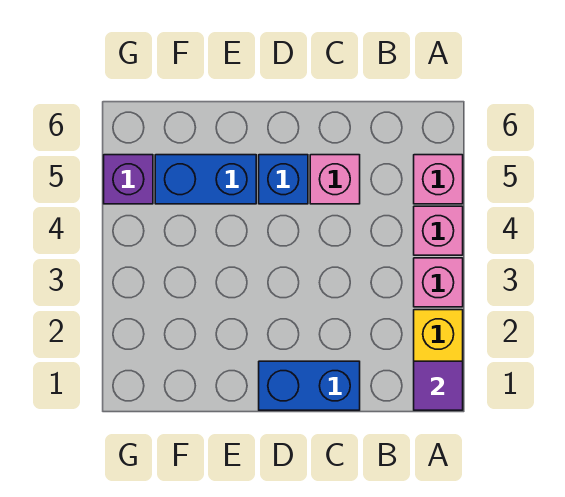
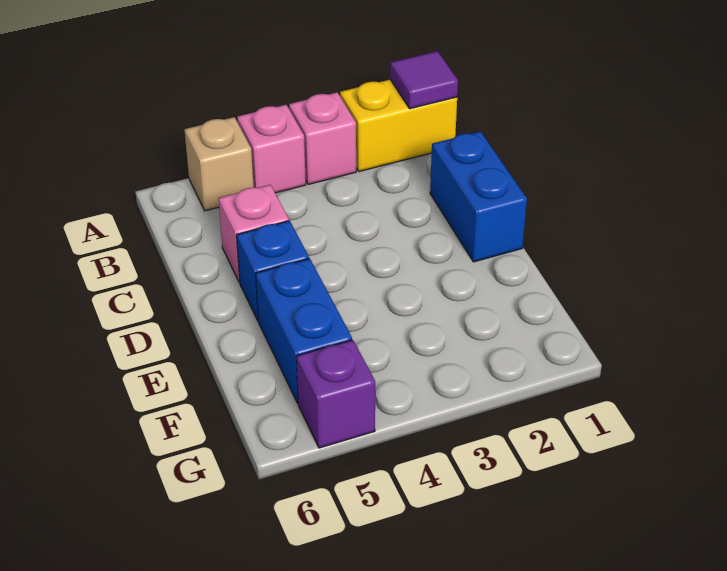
pink 1x1 brick [414,155,463,204] -> tan 1x1 brick [184,117,254,211]

